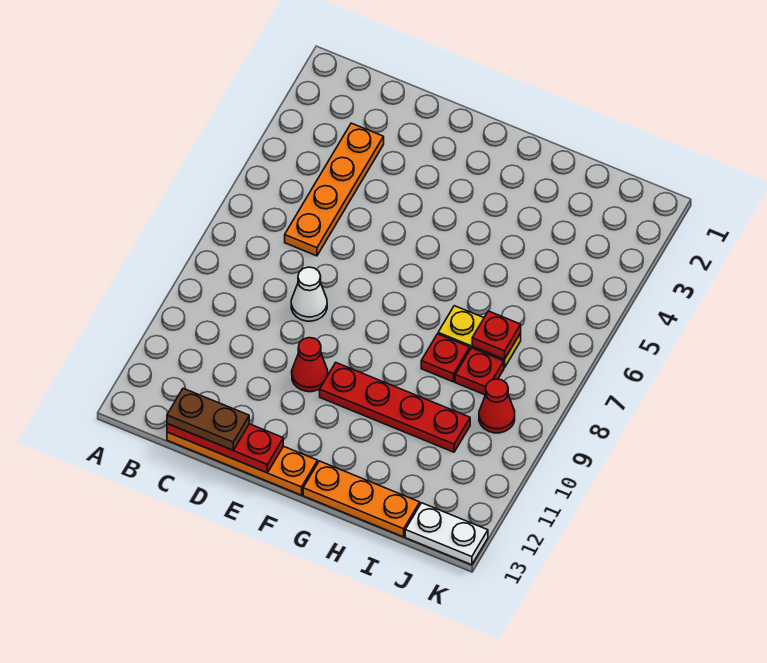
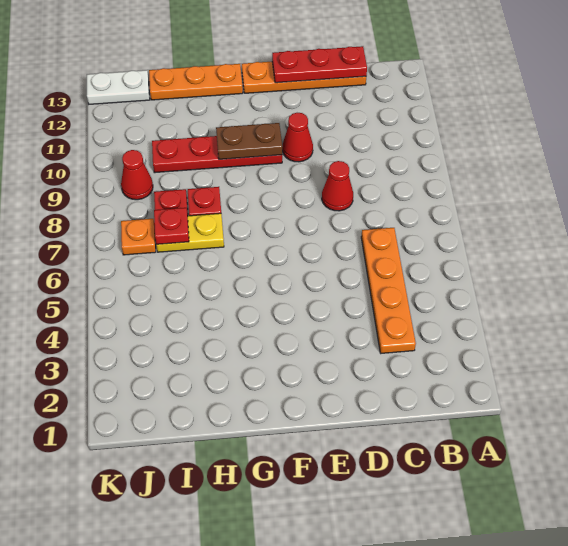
brown 1x2 plate [167,388,249,450] -> brown 1x2 plate moved to [216,123,282,159]
white 1x1 cone [291,267,327,321] -> red 1x1 cone [322,161,353,211]
none -> orange 1x1 plate [121,219,156,255]

